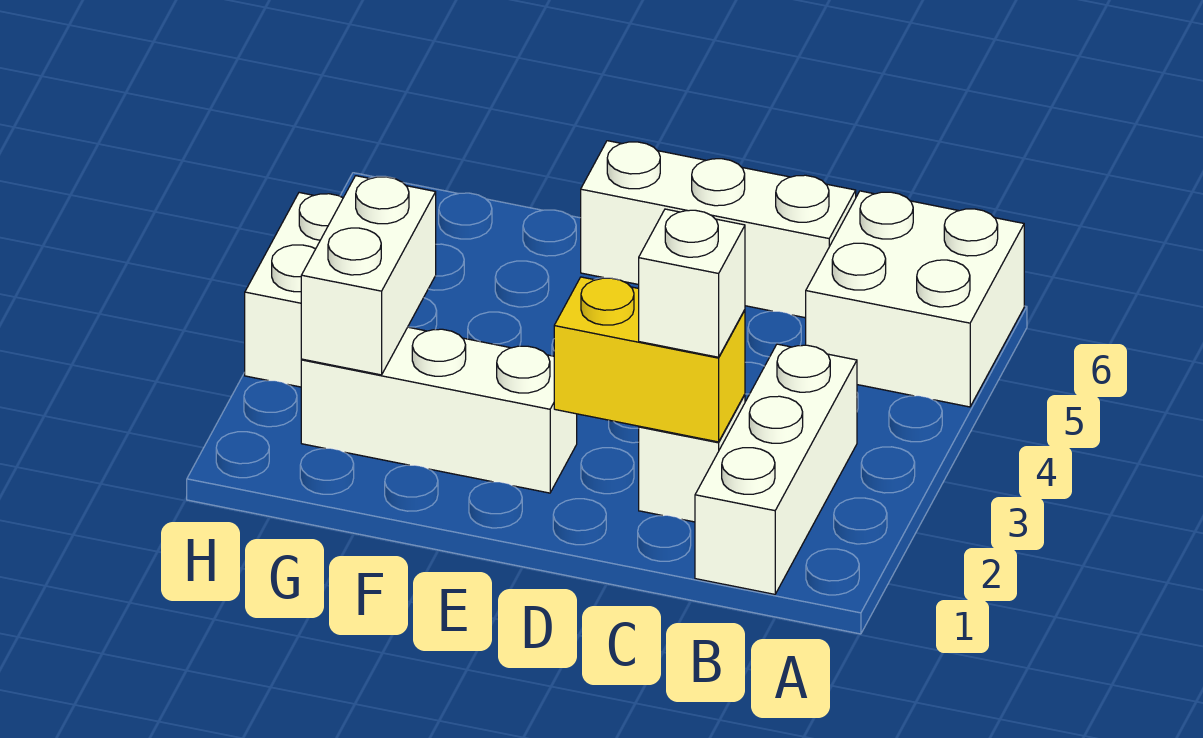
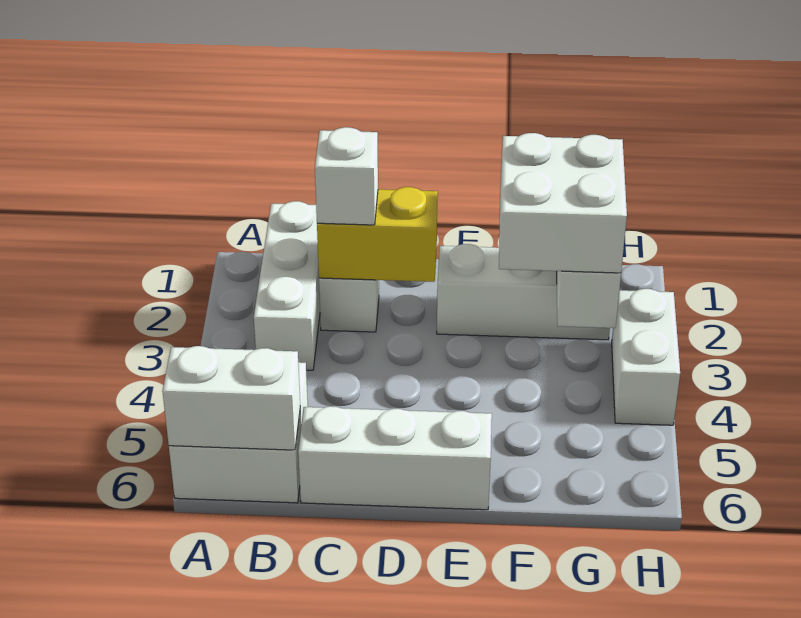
none -> white 1x2 brick [162,346,300,450]
none -> white 2x2 brick [499,133,627,273]

